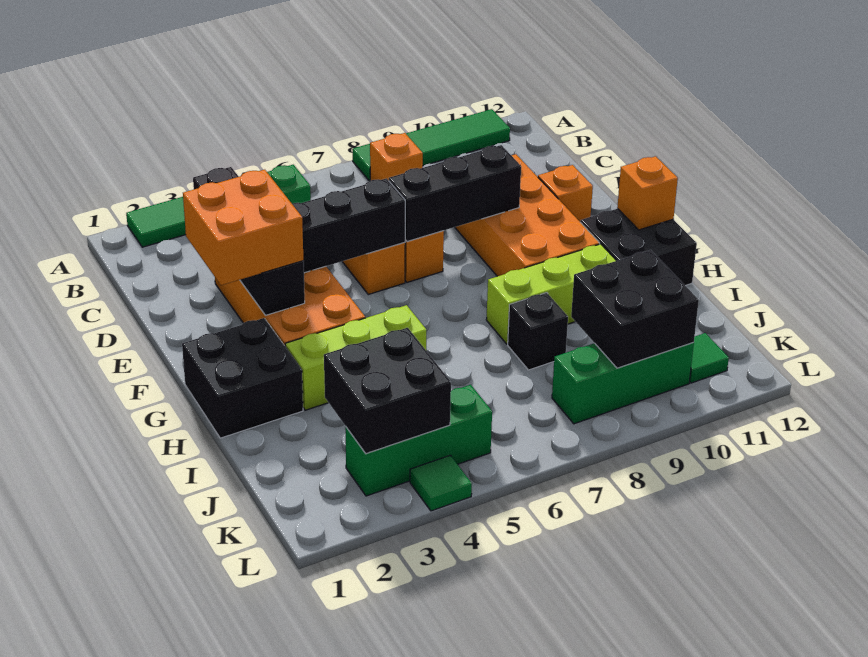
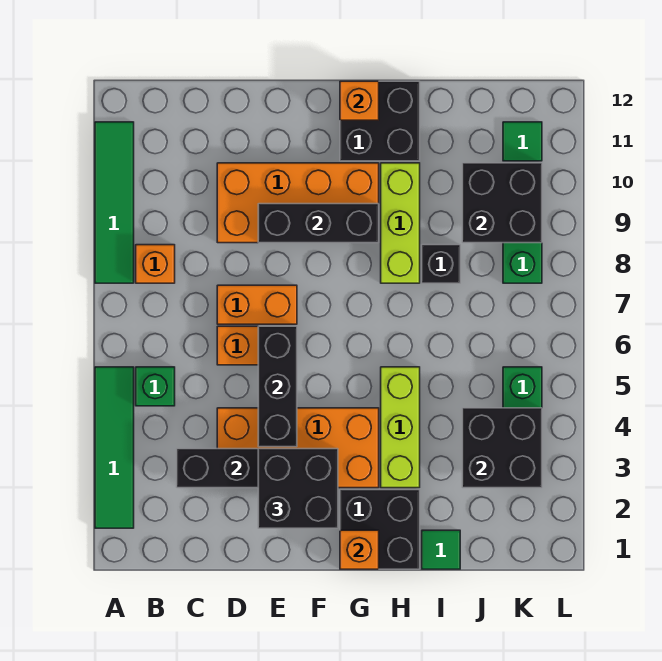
orange 2x2 brick [183,170,303,285] -> black 2x2 brick [258,449,338,528]
black 1x3 brick [389,145,521,242] -> black 1x3 brick turned to [258,204,379,243]
orange 1x1 brick [538,165,593,221] -> orange 1x1 brick moved to [340,530,379,569]
green 1x1 tile [410,455,472,511] -> green 1x1 tile moved to [422,530,460,569]

